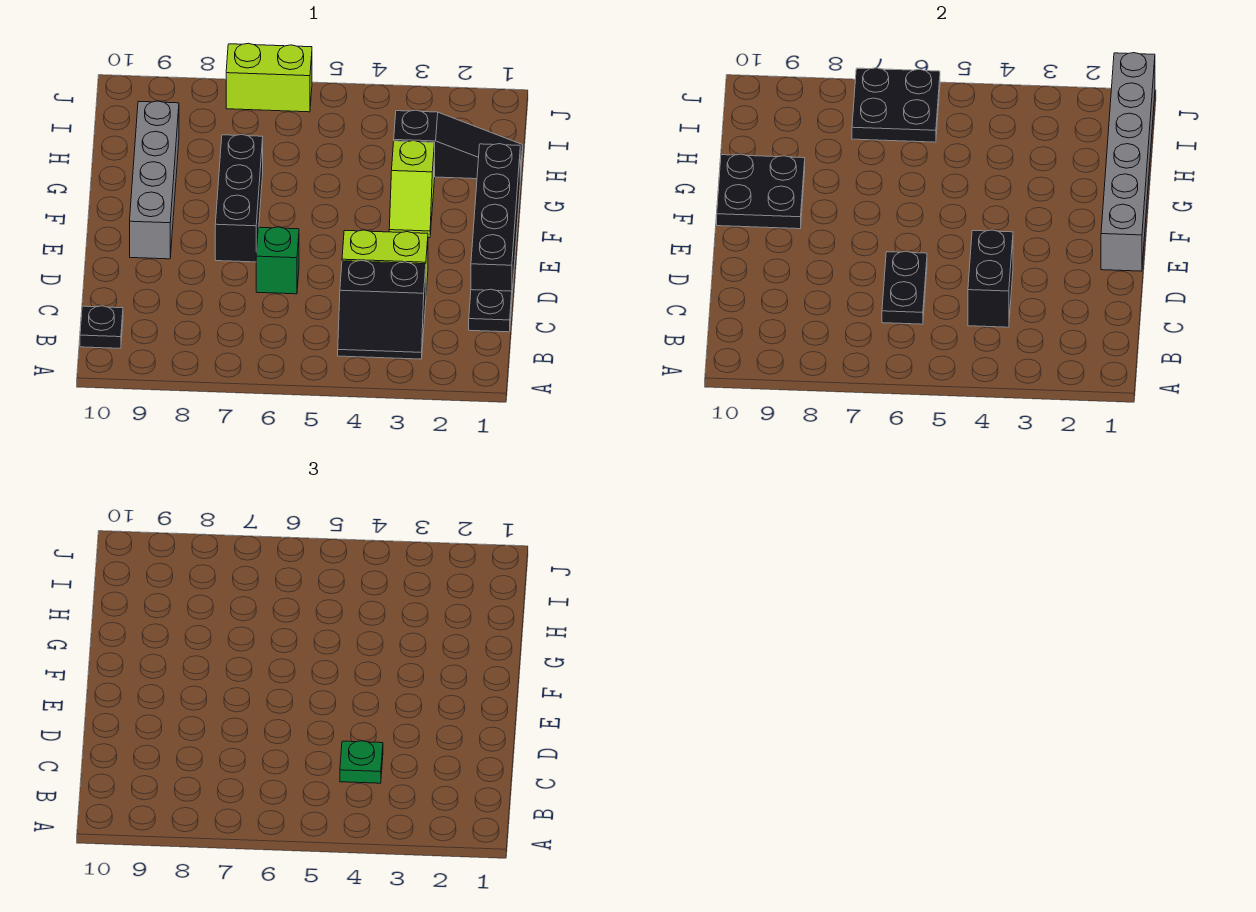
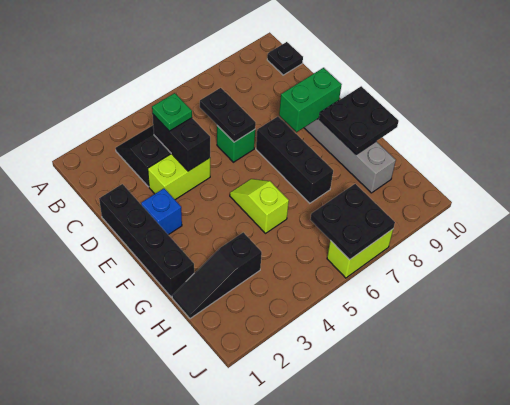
black 1x1 plate [469,289,512,332] -> none
grey 1x6 brick [1101,53,1155,271] -> none
none -> blue 1x1 brick [141,188,182,235]
none -> green 1x2 brick [279,68,342,132]
lime 1x2 slope [389,141,435,238] -> lime 1x2 slope moved to [230,179,289,233]

